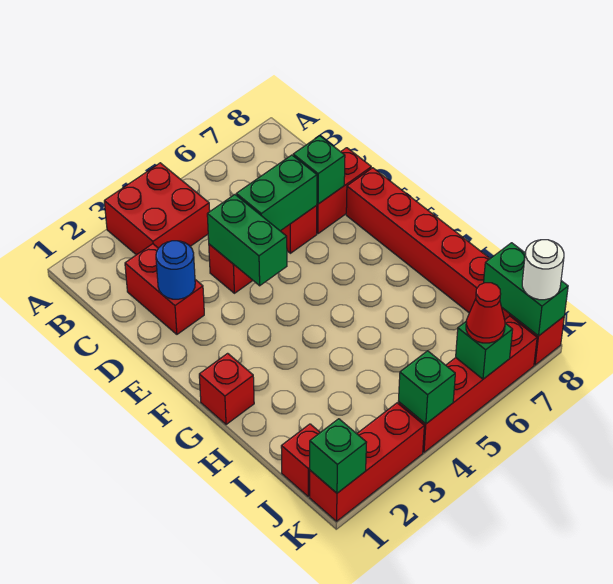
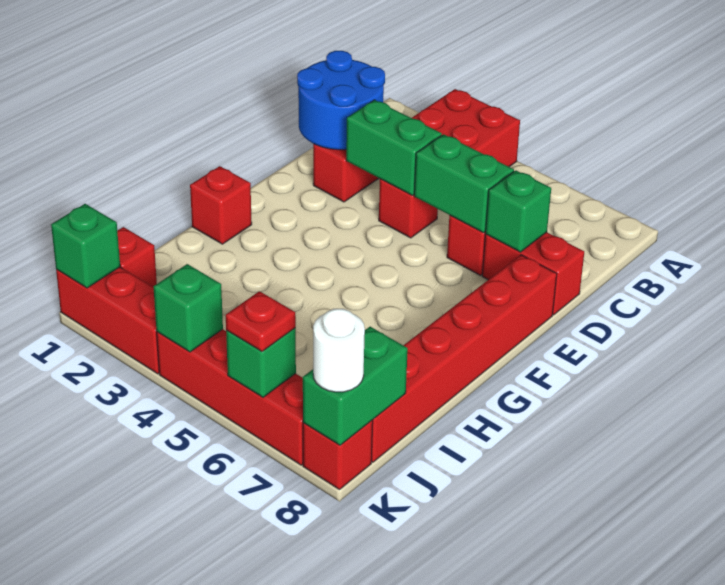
blue 1x1 round brick [156,241,195,299] -> blue 2x2 round brick [297,51,385,150]
green 1x2 brick [207,195,287,286] -> green 1x2 brick turned to [346,100,442,195]
red 1x1 cone [466,283,505,343] -> red 1x1 plate [226,291,296,351]

